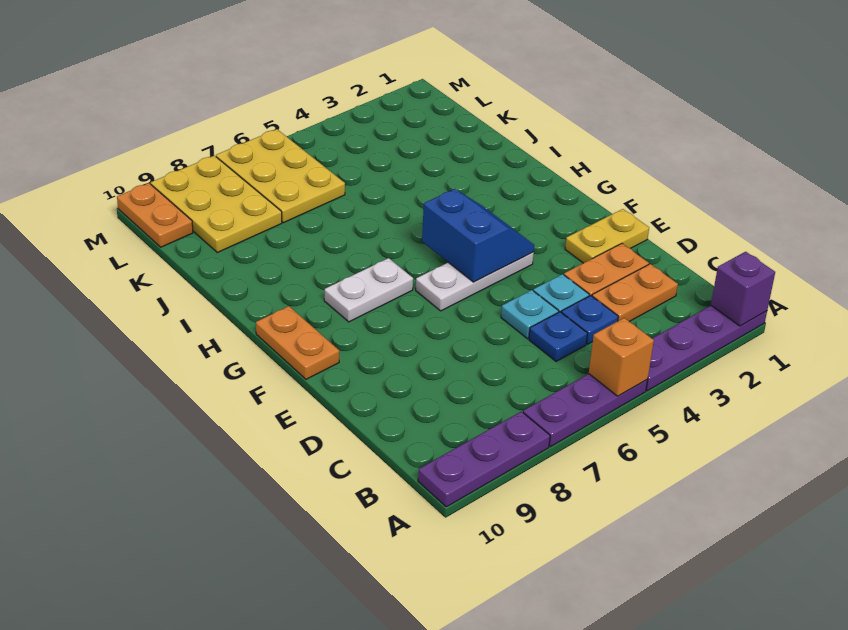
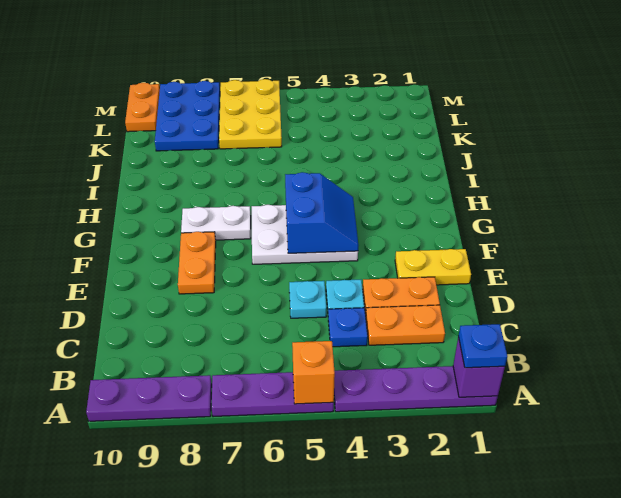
blue 1x1 plate [529,312,587,362] -> blue 1x1 plate moved to [458,324,507,368]
white 1x3 plate [416,252,534,311] -> white 2x3 plate [252,205,358,264]
orange 1x2 plate [256,306,339,379] -> orange 1x2 plate moved to [178,232,216,294]
yellow 2x3 plate [151,156,282,253] -> blue 2x3 plate [155,81,220,151]

